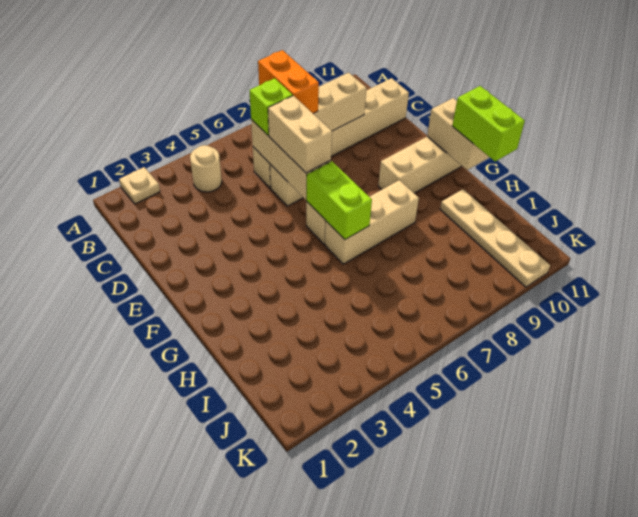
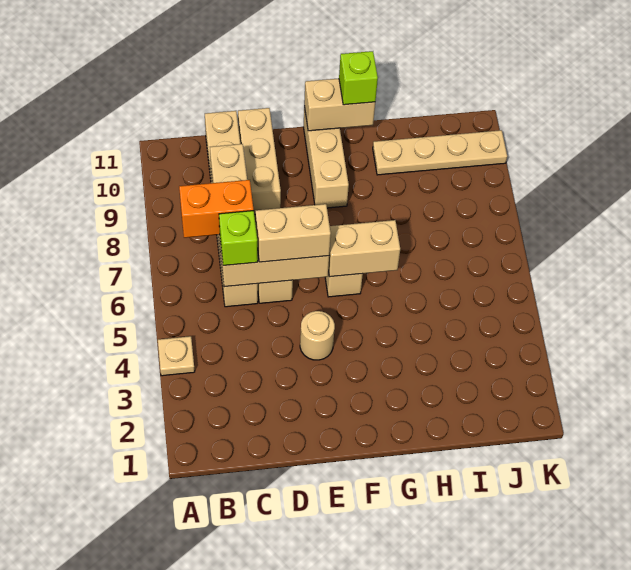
tan 1x1 plate [119,167,160,204] -> tan 1x1 plate moved to [158,336,195,376]
tan 1x1 round brick [190,145,222,192] -> tan 1x1 round brick moved to [300,311,335,360]
lime 1x2 brick [307,161,372,240] -> tan 1x2 brick [328,220,400,277]
tan 1x3 brick [325,180,419,264] -> tan 1x3 brick moved to [238,108,281,215]
lime 1x2 brick [452,86,525,161] -> lime 1x1 brick [339,51,378,105]

